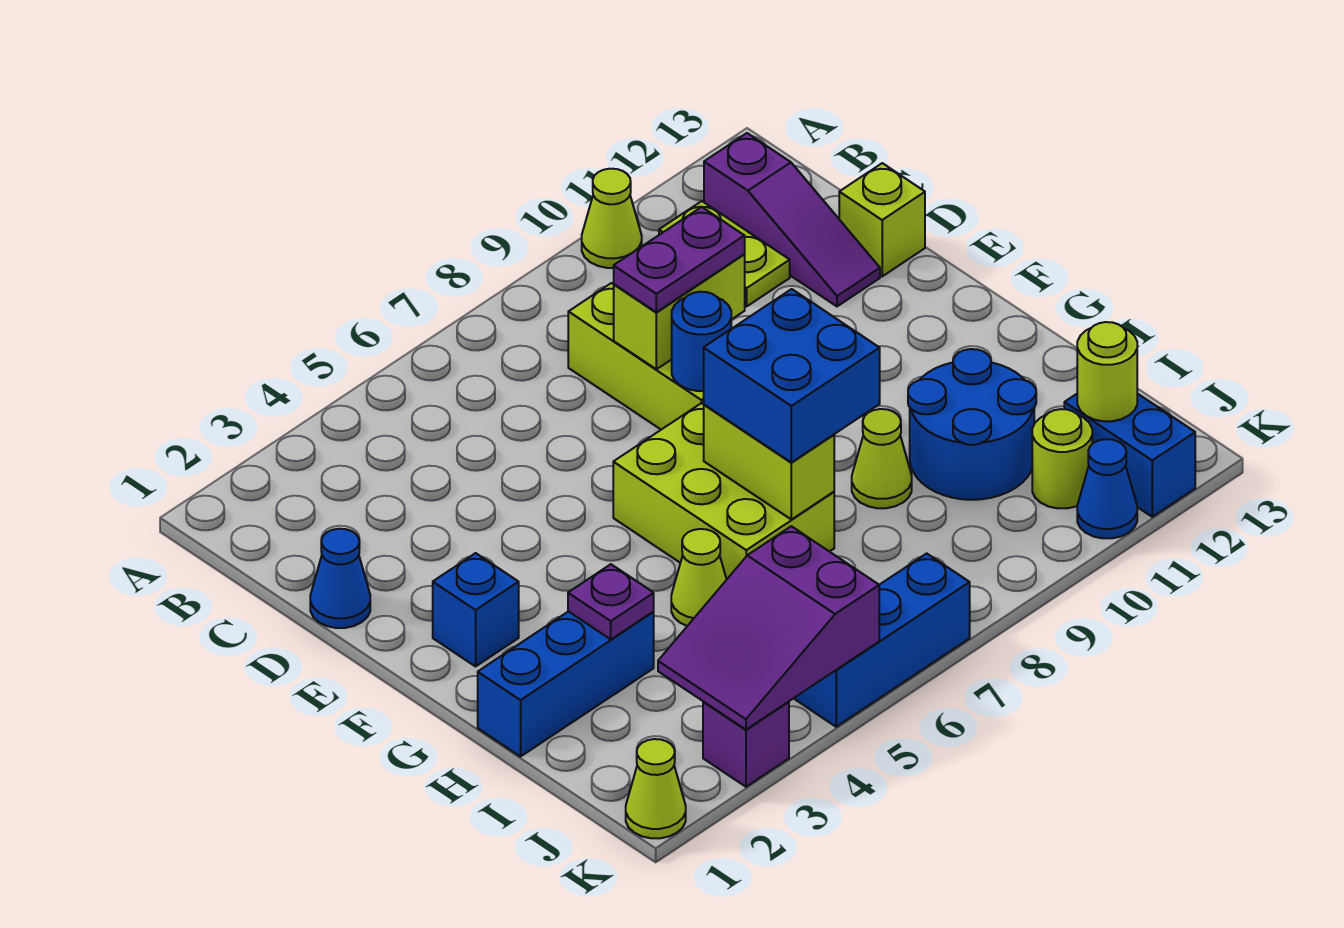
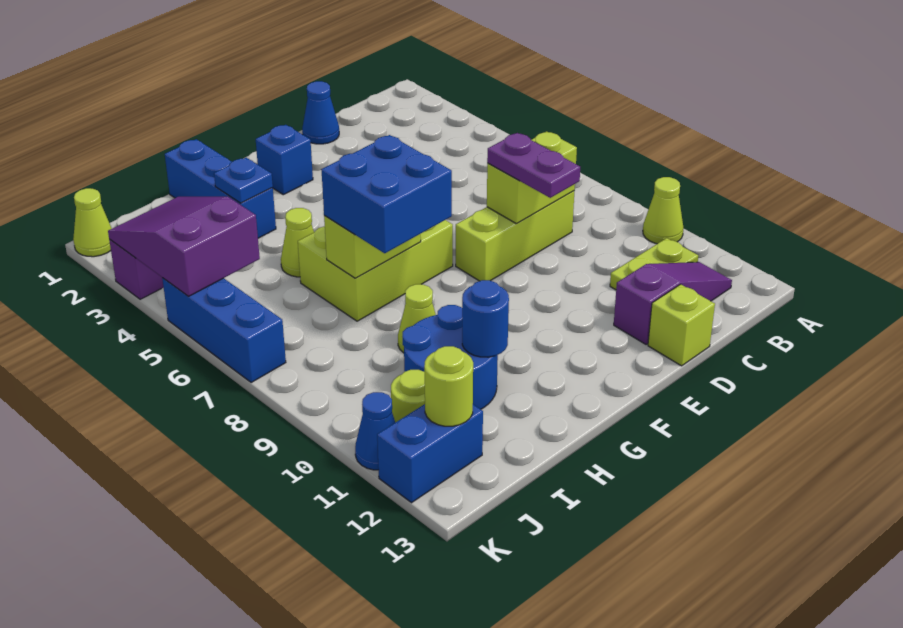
purple 1x3 slope [704,133,880,306] -> purple 1x3 slope turned to [614,262,732,344]
lime 1x2 brick [614,255,745,369] -> lime 1x2 brick turned to [487,131,577,223]
blue 1x1 round brick [672,292,731,391] -> blue 1x1 round brick moved to [462,280,509,357]
purple 1x1 plate [568,564,654,639] -> blue 1x1 plate [214,158,273,203]

